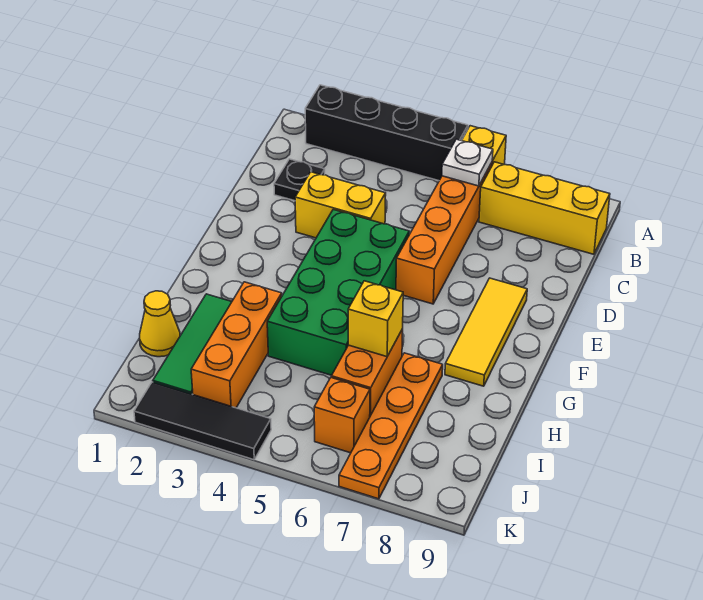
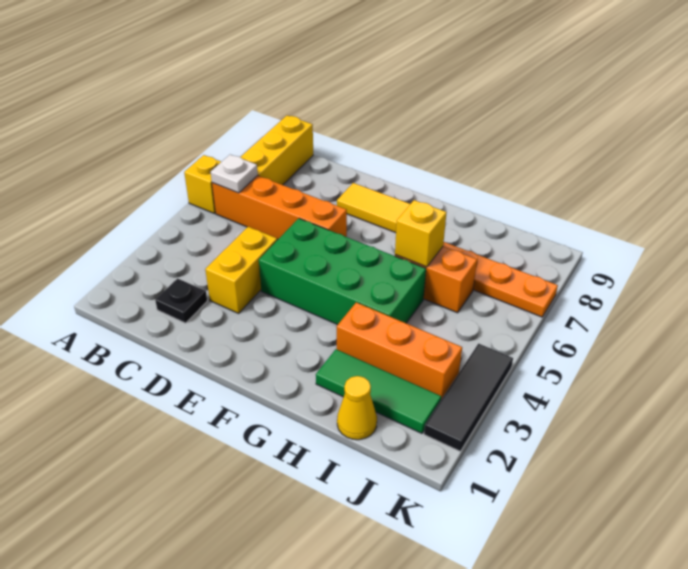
black 1x4 brick [305,85,468,181] -> none
orange 1x1 brick [314,378,370,453] -> none

